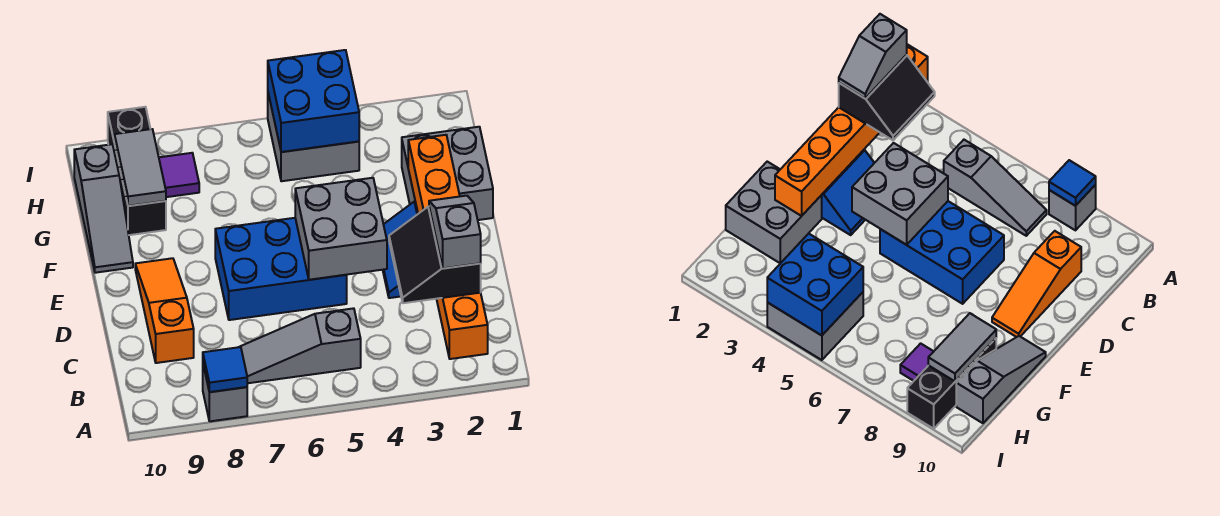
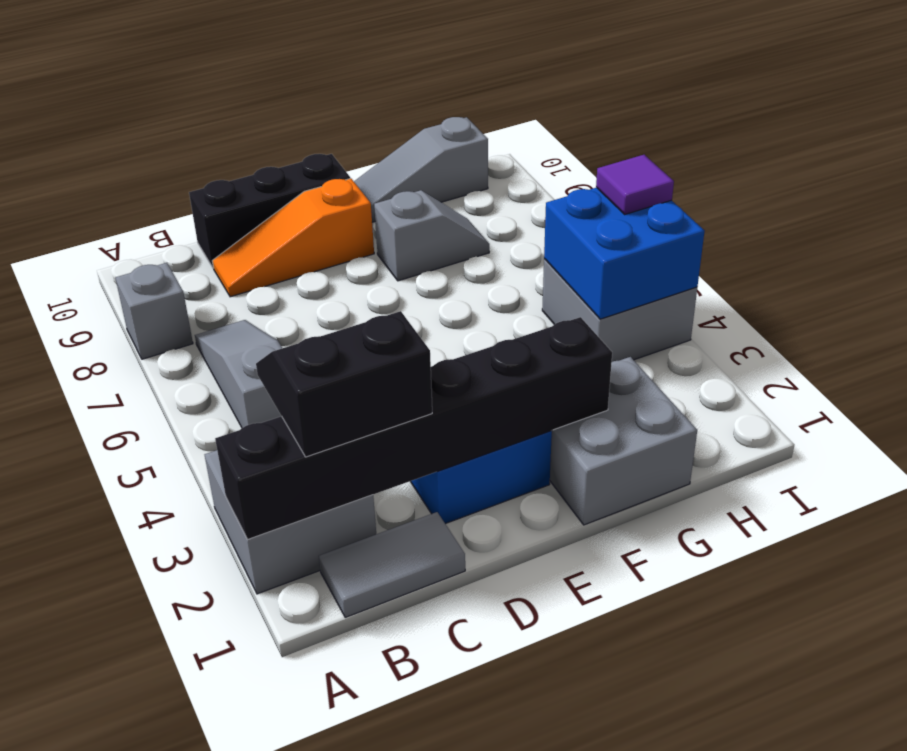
orange 1x6 brick [408,135,488,359] -> black 1x6 brick [215,317,612,540]
blue 1x1 tile [203,347,247,392] -> none
grey 1x2 slope [429,196,481,268] -> grey 1x2 slope moved to [374,190,489,281]
orange 1x3 slope [135,258,194,363] -> orange 1x3 slope turned to [212,178,374,297]
grey 2x2 brick [295,178,387,280] -> grey 2x2 brick moved to [205,450,376,594]
blue 2x3 brick [215,218,347,320] -> none
black 1x3 brick [108,107,166,235] -> black 1x3 brick moved to [189,154,350,268]
grey 1x2 tile [114,129,166,206] -> grey 1x2 tile moved to [319,512,465,617]
purple 1x1 tile [159,153,199,197] -> purple 1x1 tile moved to [596,155,674,214]

